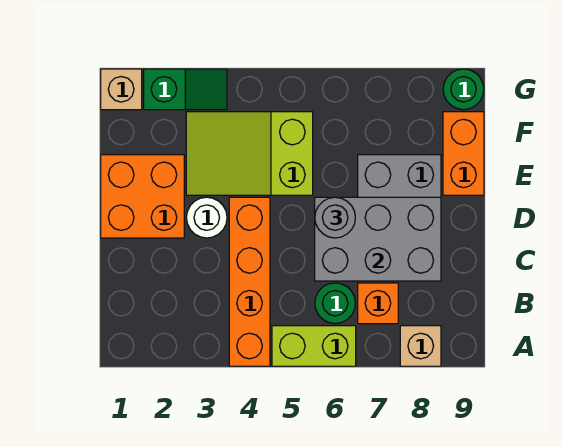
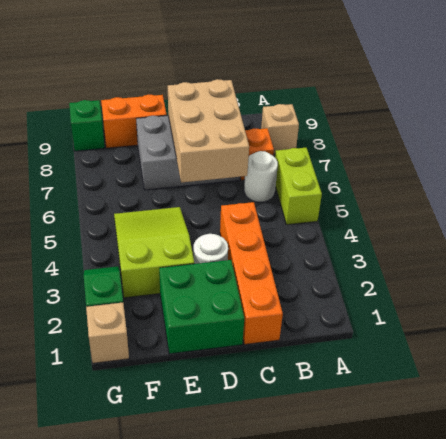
orange 1x4 brick [229,197,270,366] -> orange 1x4 brick turned to [220,202,283,344]
green 1x1 round brick [315,283,355,324] -> white 1x1 round brick [244,151,278,202]
grey 2x3 brick [315,197,441,281] -> tan 2x3 brick [168,79,249,183]
orange 2x2 brick [101,155,184,238] -> green 2x2 brick [159,260,244,354]
grey 1x1 round brick [315,197,355,238] -> none
lime 2x3 slope [186,112,313,195] -> lime 2x3 slope turned to [114,207,194,298]
green 1x1 round brick [443,69,484,110] -> green 1x1 brick [69,100,105,151]

